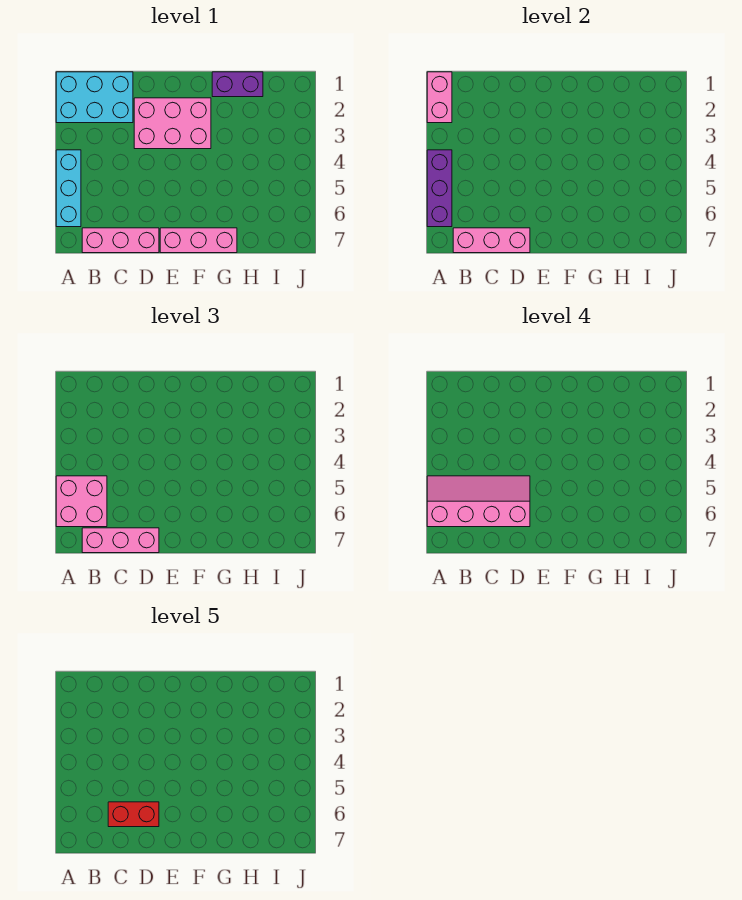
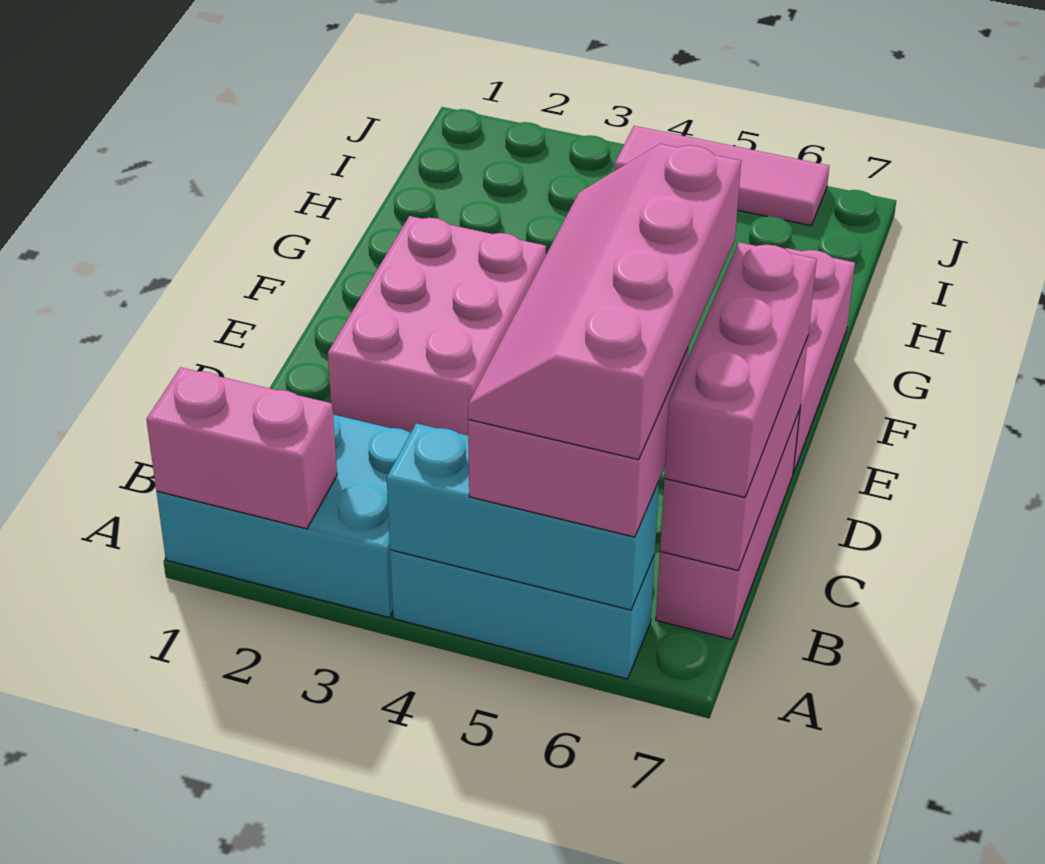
cyan 2x3 brick [56,72,133,123] -> cyan 2x3 brick turned to [157,414,410,618]
purple 1x3 brick [427,150,452,227] -> cyan 1x3 brick [387,423,659,610]
red 1x2 brick [108,802,159,827] -> none
purple 1x2 brick [212,72,263,97] -> none
none -> pink 1x3 tile [614,126,829,226]

